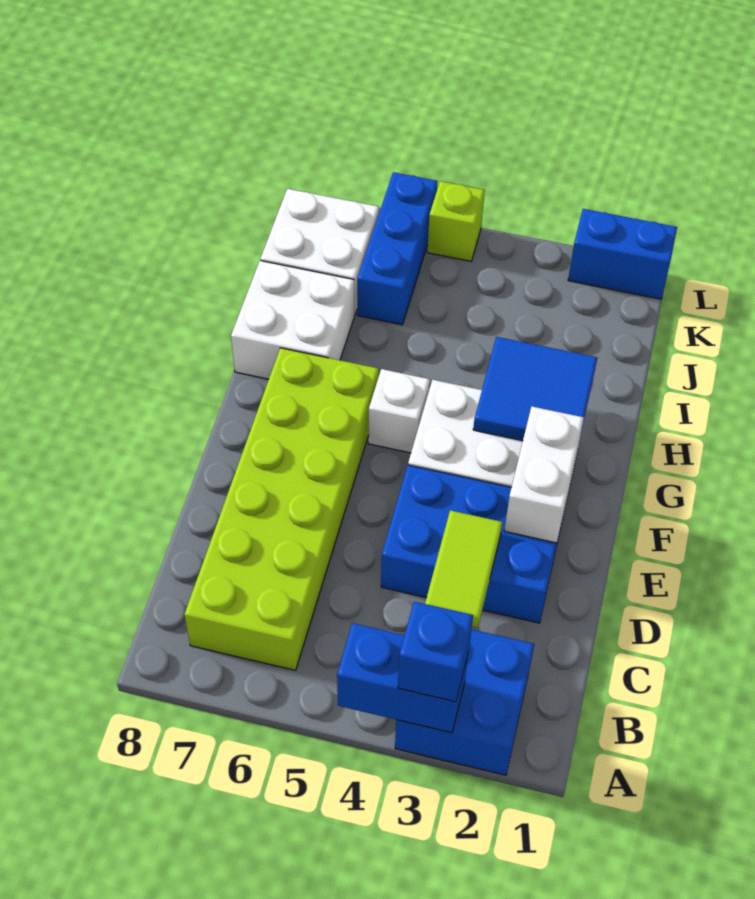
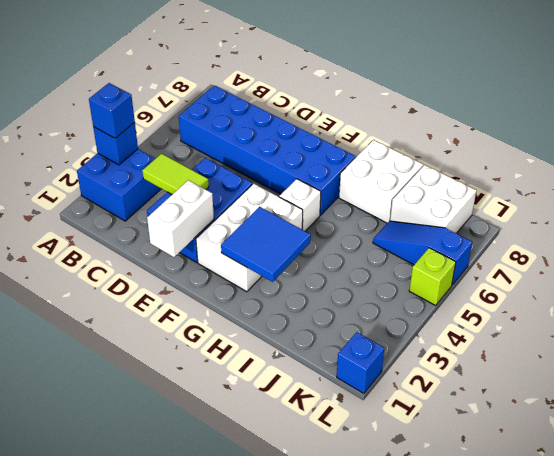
blue 1x2 brick [337,623,468,733] -> blue 1x1 brick [93,122,138,165]
lime 2x6 brick [184,348,379,670] -> blue 2x6 brick [179,86,355,215]
white 1x2 brick [504,407,584,543] -> white 1x2 brick turned to [147,180,214,257]
blue 1x3 brick [357,172,438,325] -> blue 1x3 slope [373,221,472,285]
blue 1x2 brick [568,209,677,299] -> blue 1x1 brick [337,332,384,394]

